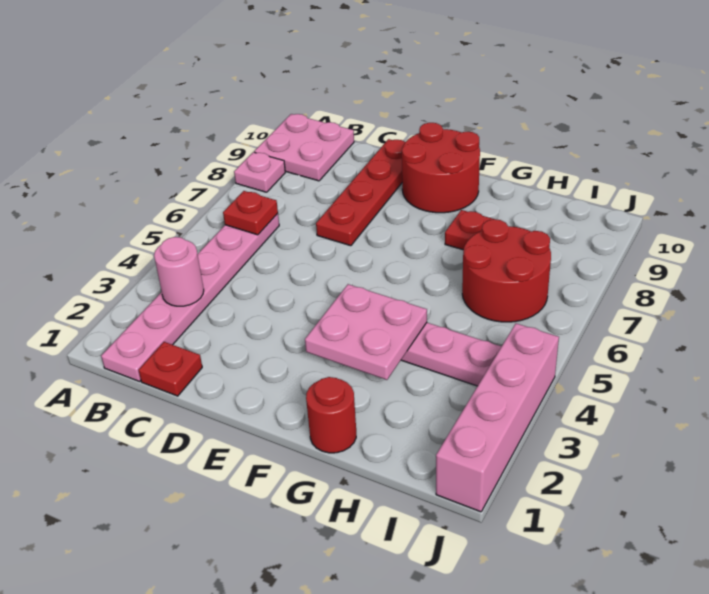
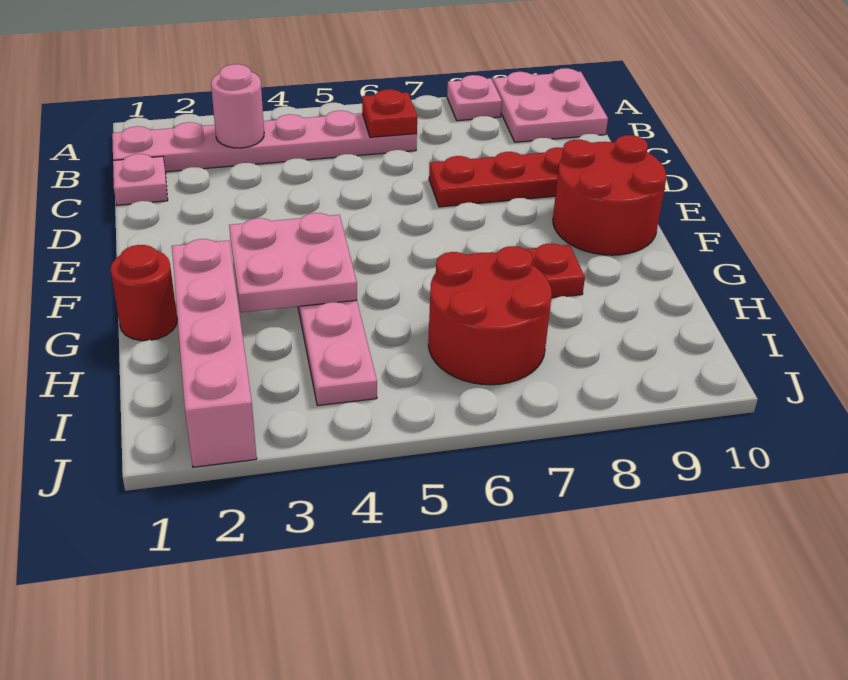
red 1x1 plate [139,342,202,396] -> pink 1x1 plate [113,154,168,205]
pink 1x4 brick [436,323,559,512] -> pink 1x4 brick turned to [172,239,257,467]

